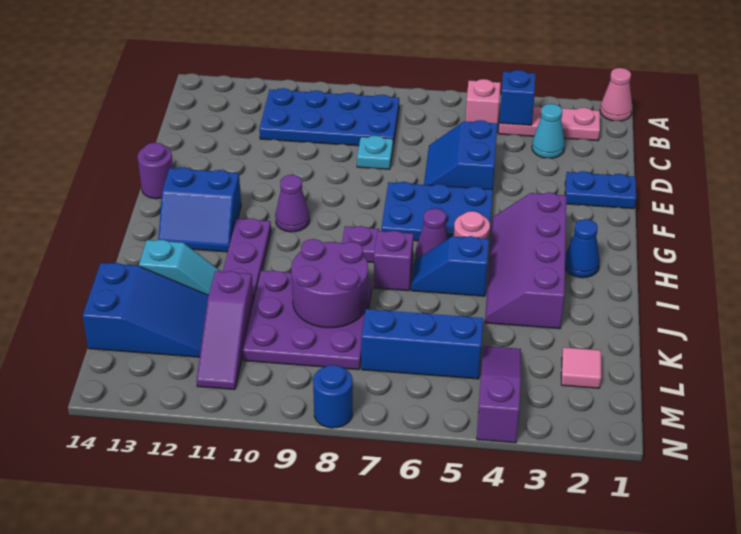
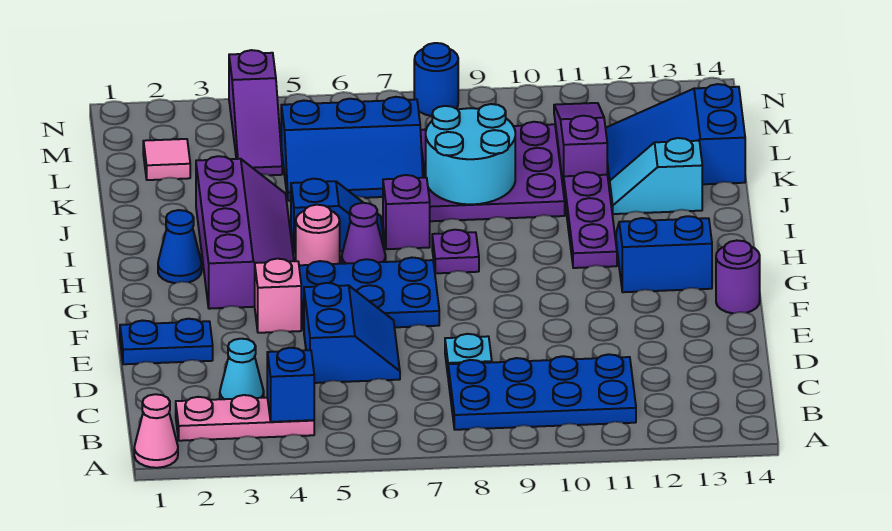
pink 1x1 brick [466,79,501,123] -> pink 1x1 brick moved to [255,259,301,333]
purple 1x1 cone [275,175,310,232] -> none
purple 2x2 round brick [291,239,368,328] -> cyan 2x2 round brick [426,104,515,204]

